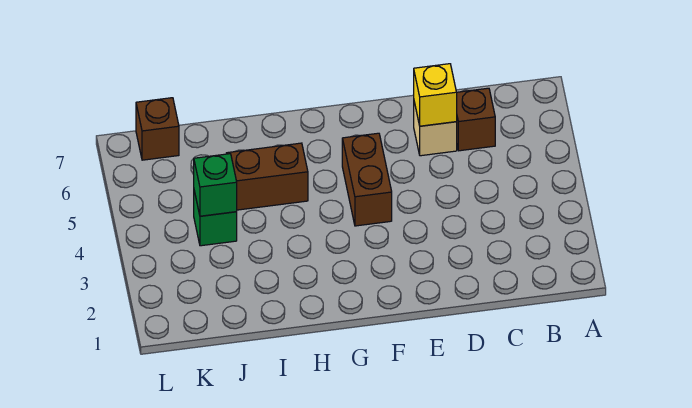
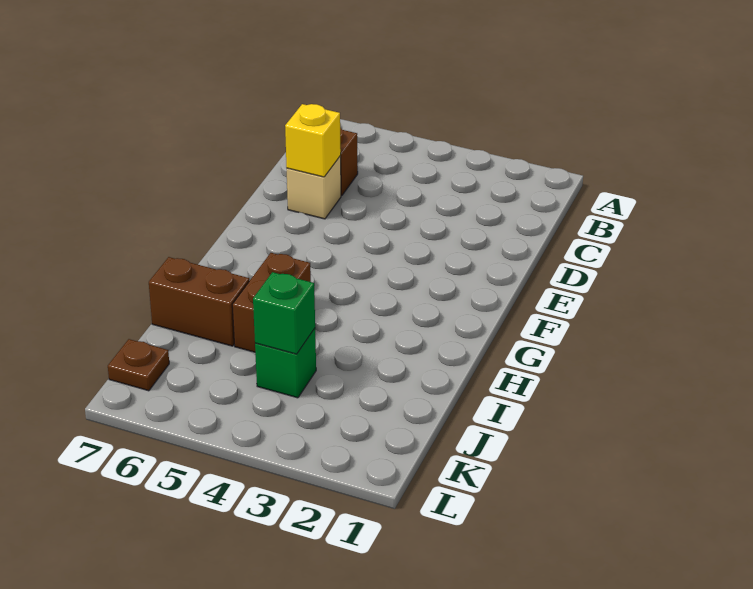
brown 1x2 brick [342,133,392,226] -> brown 1x2 brick moved to [149,257,249,346]
brown 1x1 brick [136,98,179,160] -> brown 1x1 plate [108,339,169,391]

